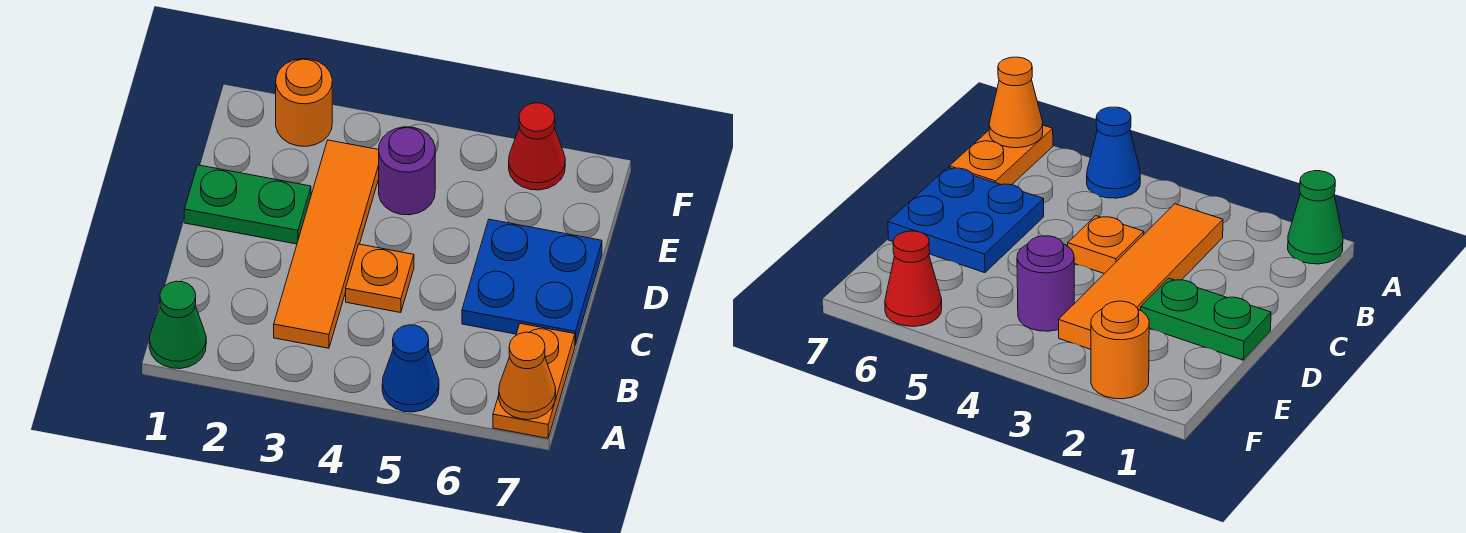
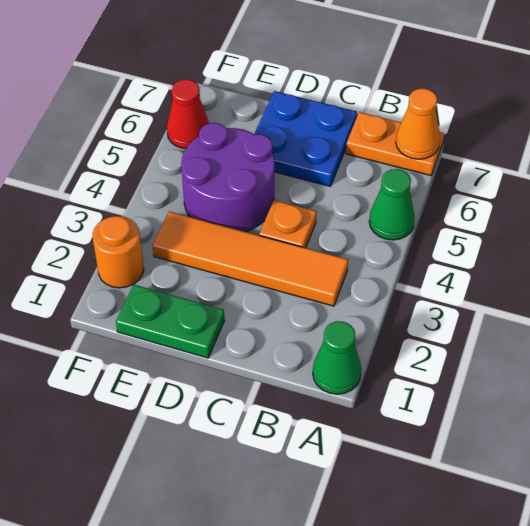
blue 1x1 cone [382,325,439,412] -> green 1x1 cone [369,169,415,240]
green 1x2 plate [184,165,311,244] -> green 1x2 plate turned to [116,285,224,358]
purple 1x1 round brick [379,127,435,215] -> purple 2x2 round brick [181,123,275,232]

